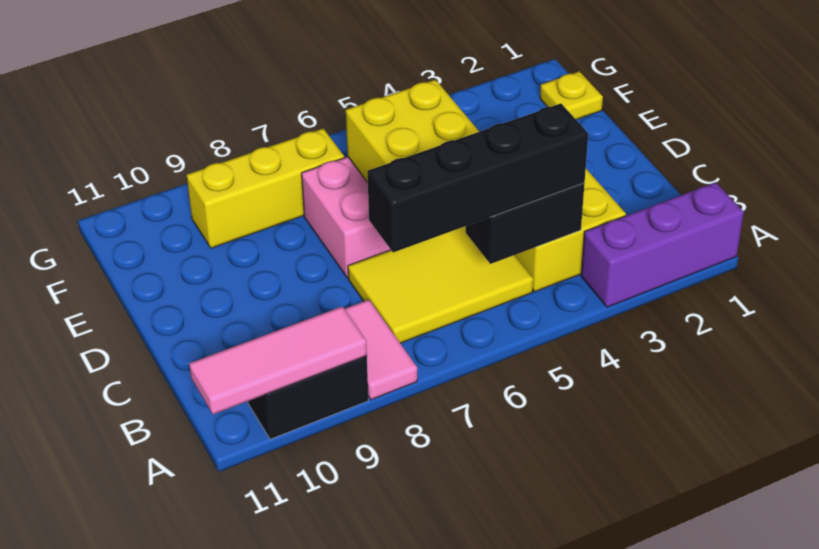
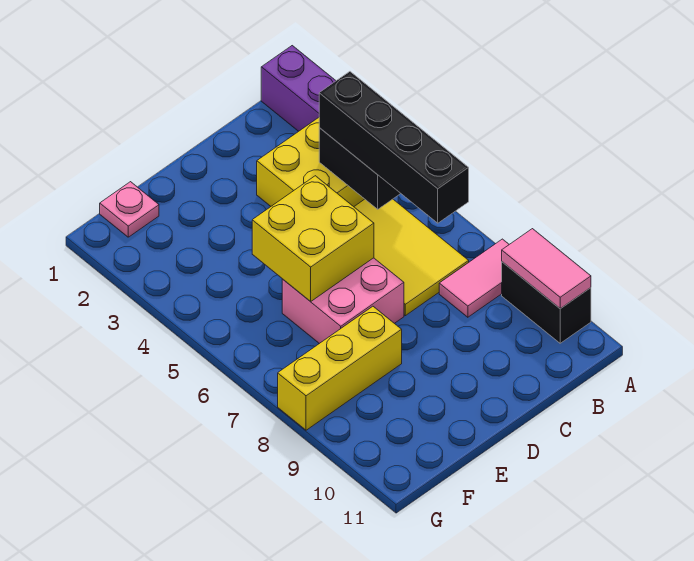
pink 1x3 tile [189,306,367,414] -> pink 1x2 tile [502,229,591,309]
yellow 1x1 plate [540,71,603,120] -> pink 1x1 plate [100,182,159,237]
yellow 1x3 brick [187,129,344,248] -> yellow 1x3 brick turned to [278,306,402,430]

